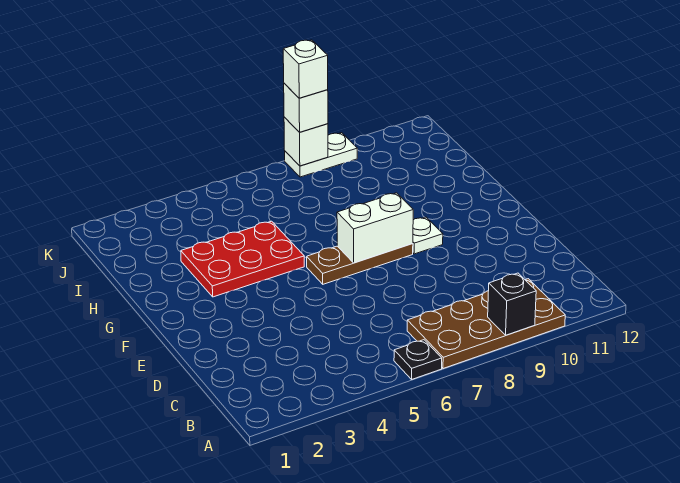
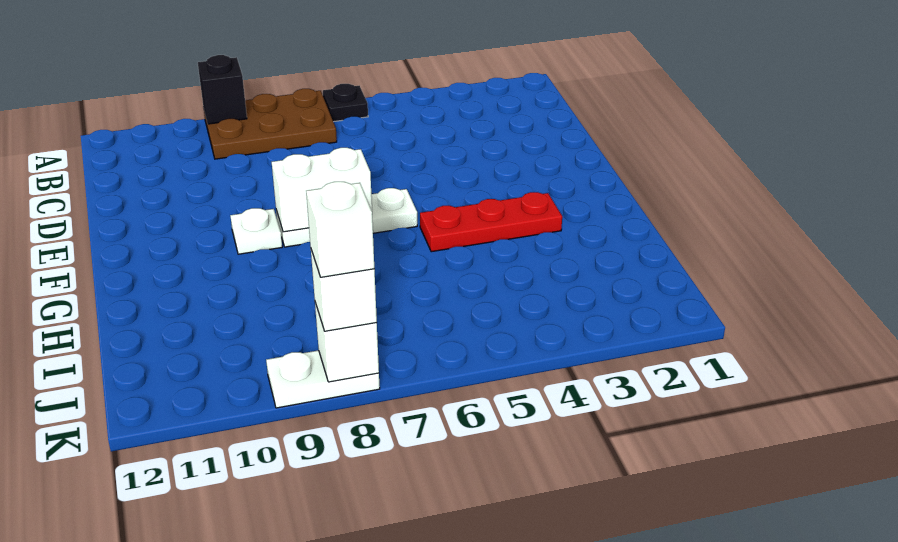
brown 2x4 plate [407,279,565,369] -> brown 2x3 plate [203,89,337,159]
brown 1x3 plate [307,244,413,284] -> white 1x3 plate [276,188,417,247]
red 2x3 plate [181,221,304,297] -> red 1x3 plate [420,192,562,252]

